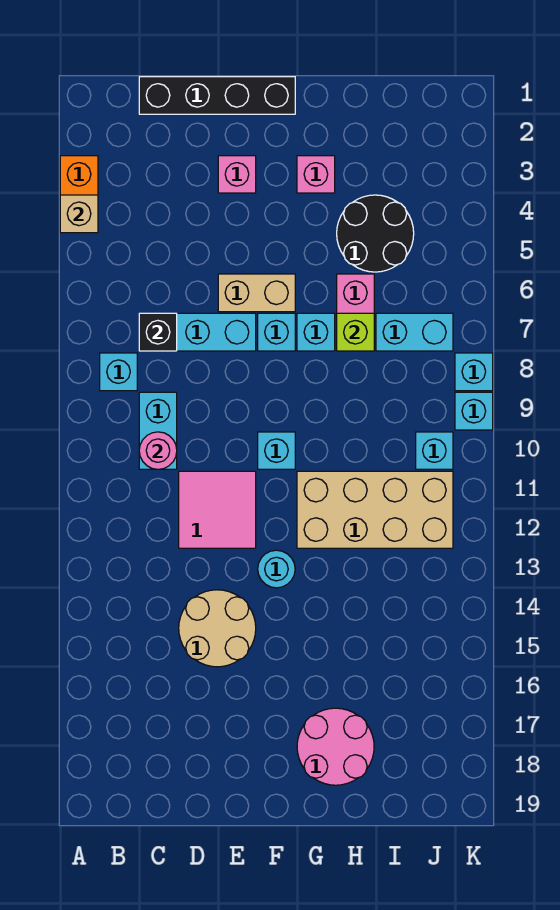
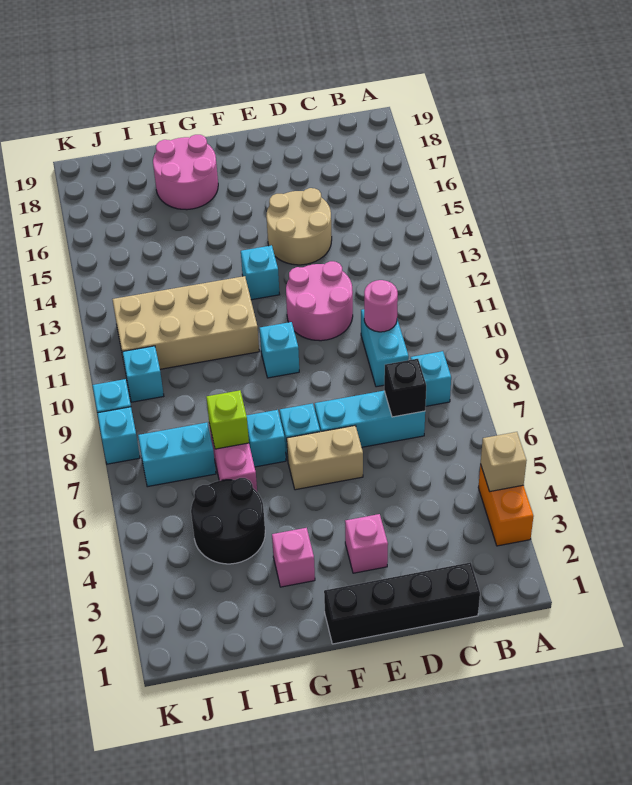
pink 2x2 tile [179,471,256,548] -> pink 2x2 round brick [286,261,353,341]
cyan 1x1 round brick [258,550,295,588] -> cyan 1x1 brick [241,245,280,300]

